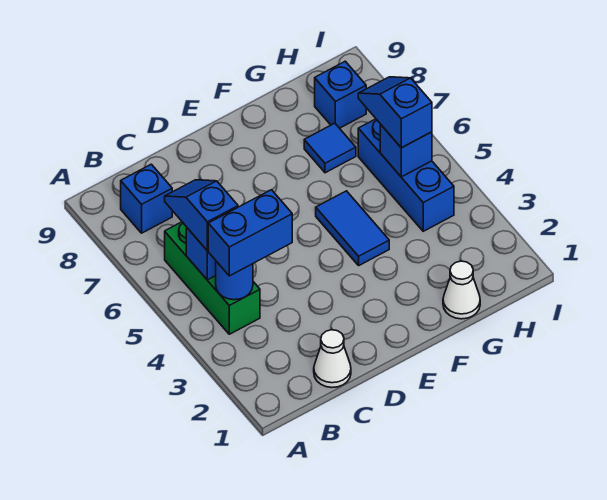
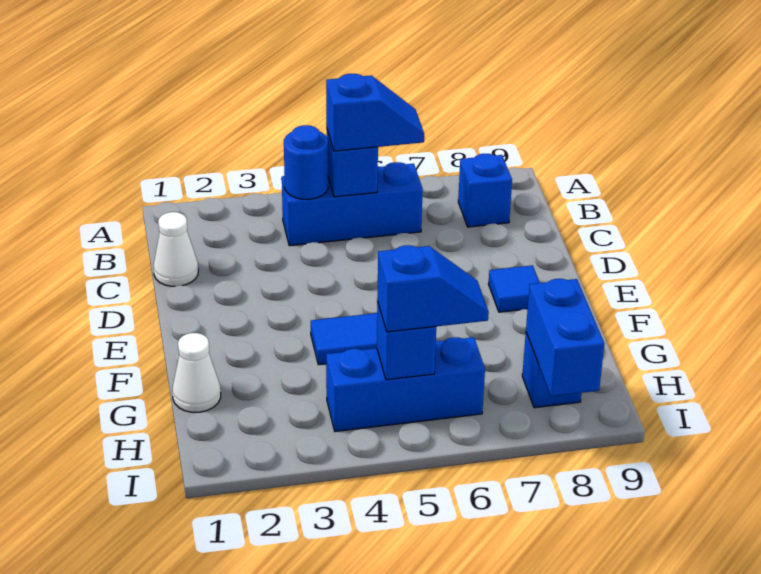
green 1x3 brick [165,222,260,334] -> blue 1x3 brick [282,162,423,246]
blue 1x2 brick [208,190,292,276] -> blue 1x2 brick moved to [526,279,604,396]
blue 1x1 tile [304,123,356,173] -> blue 1x1 tile moved to [489,265,540,312]

